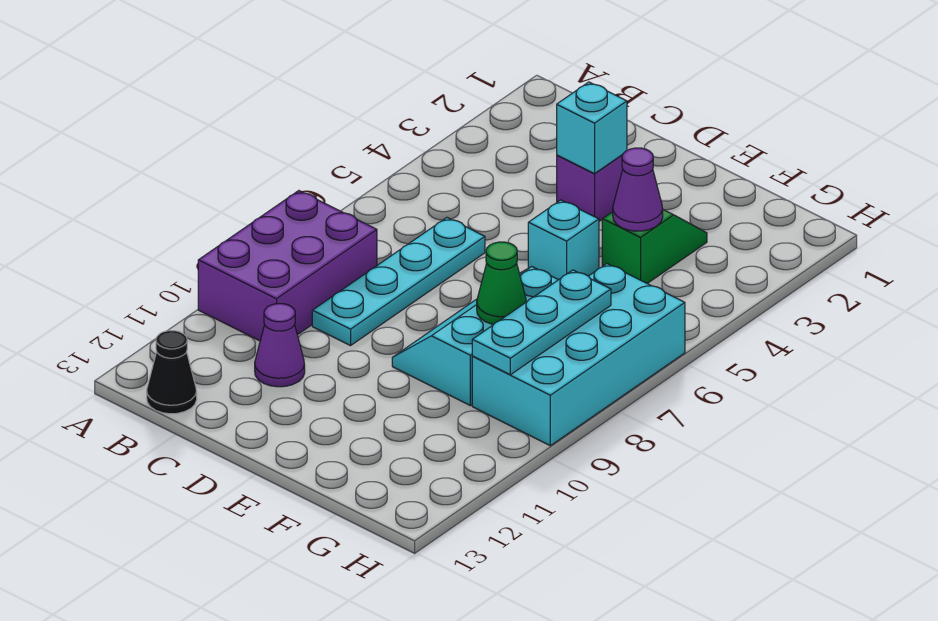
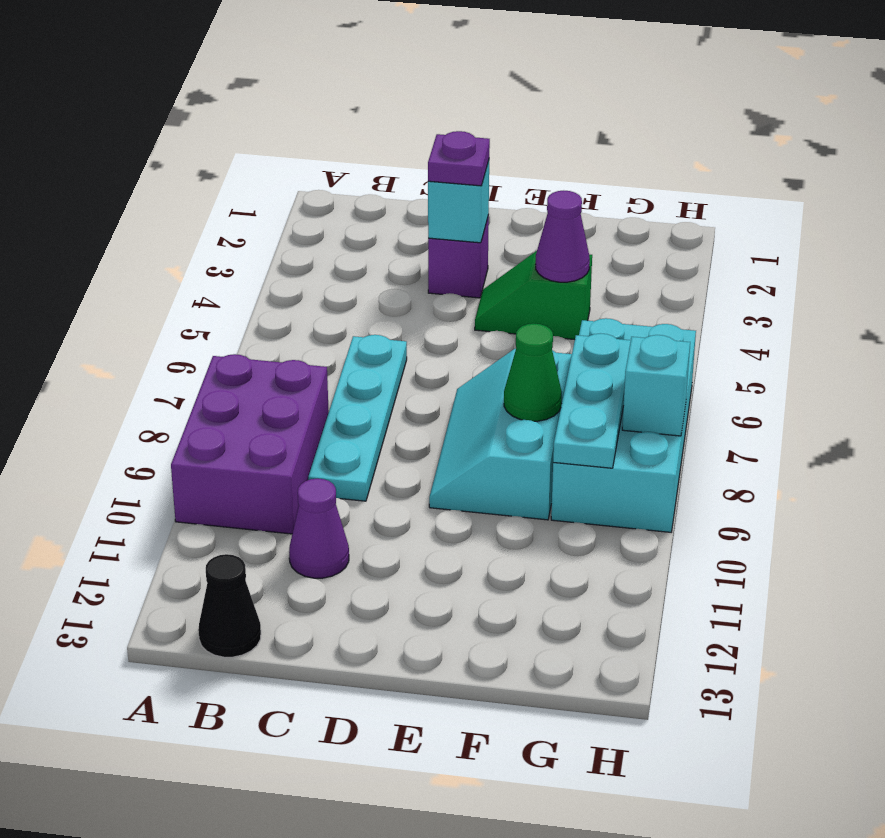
none -> purple 1x1 plate [428,131,490,186]
cyan 1x1 brick [528,200,599,280] -> cyan 1x1 brick moved to [622,335,690,436]
green 1x2 slope [602,210,707,284] -> green 1x2 slope turned to [475,251,592,340]

